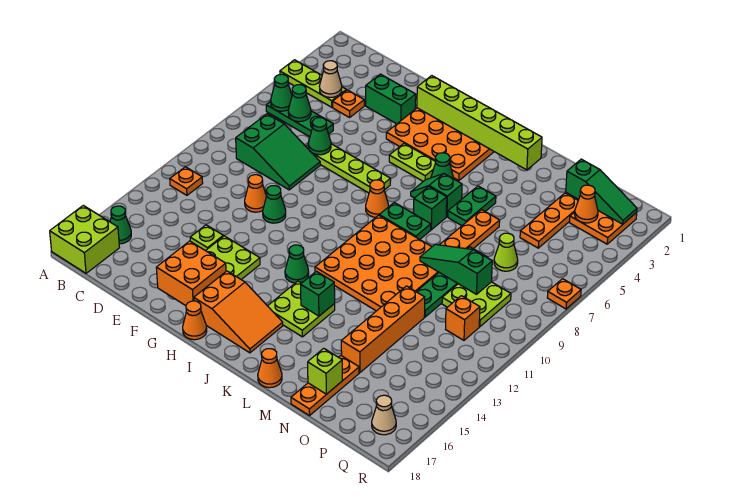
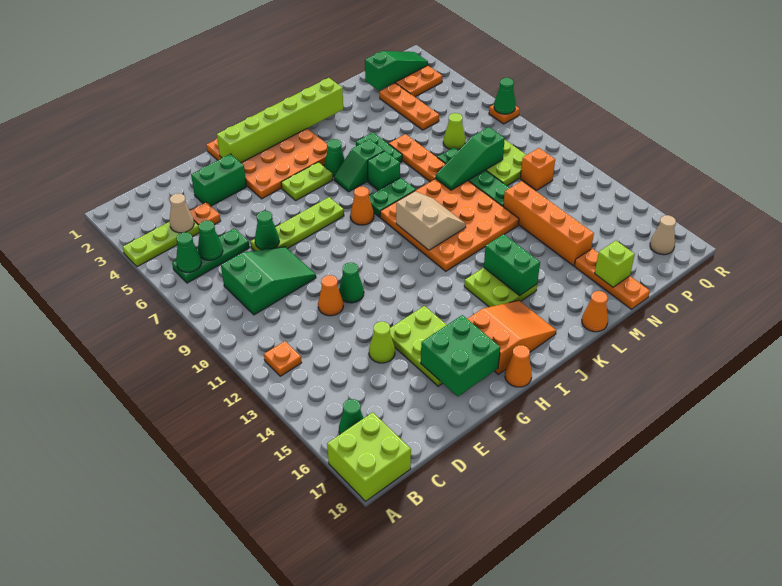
lime 1x1 plate [190,225,223,251] -> lime 1x1 cone [369,322,395,363]
orange 2x2 brick [156,241,226,306] -> green 2x2 brick [421,315,500,396]
green 1x1 cone [285,245,309,283] -> green 1x1 cone moved to [494,78,516,114]
none -> tan 2x2 slope [396,191,466,250]
green 1x1 brick [301,271,335,316] -> green 1x2 brick [484,234,540,296]
orange 1x1 cone [575,185,598,223] -> none

